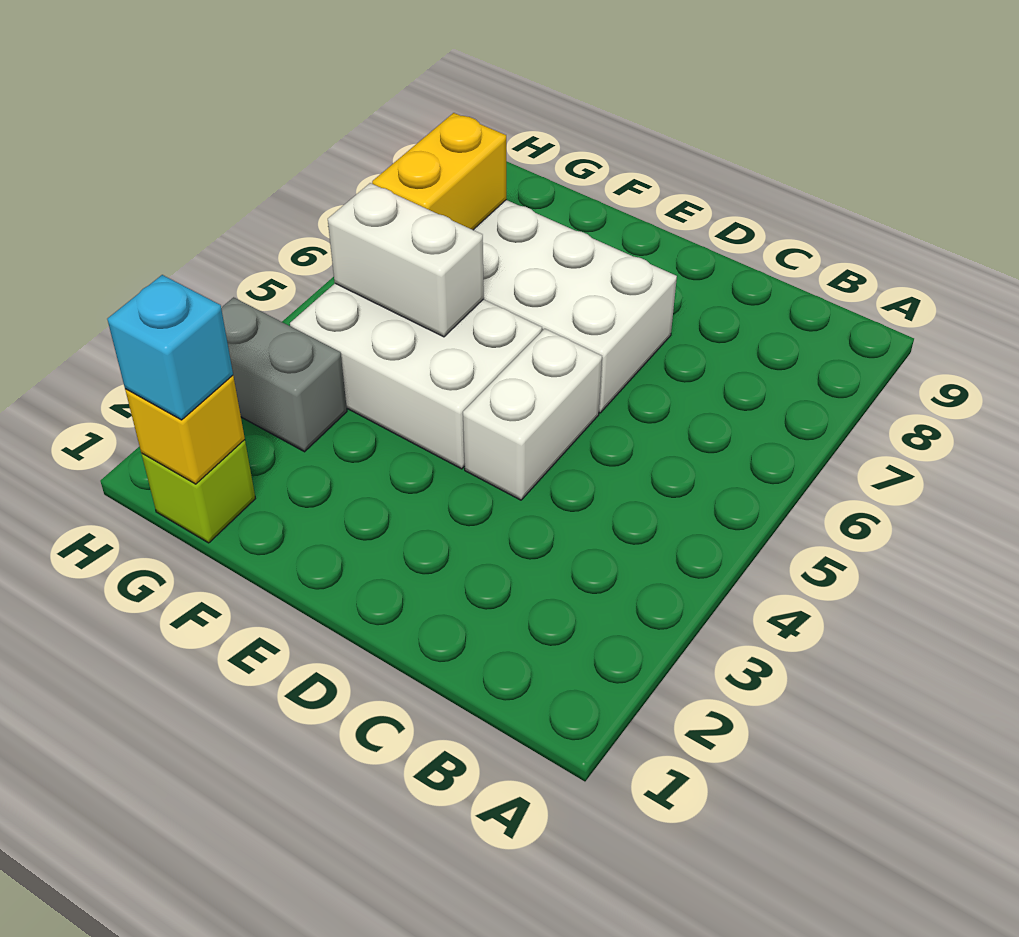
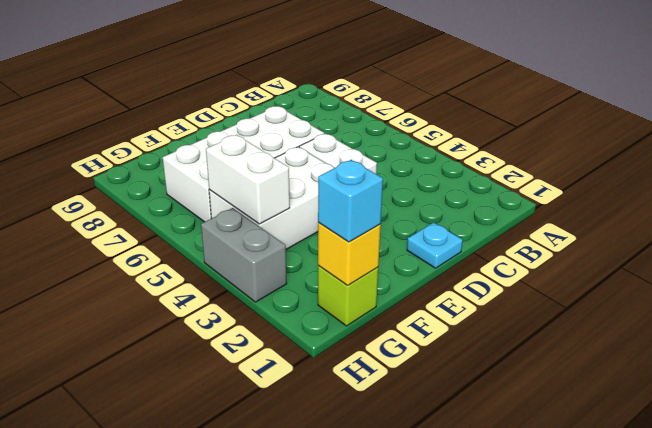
none -> cyan 1x1 plate [407,222,463,268]
white 1x2 brick [328,183,484,337] -> white 1x2 brick turned to [206,135,290,224]
grey 1x2 brick [221,297,347,452] -> grey 1x2 brick turned to [201,208,287,302]
yellow 1x2 brick [372,113,506,230] -> none

